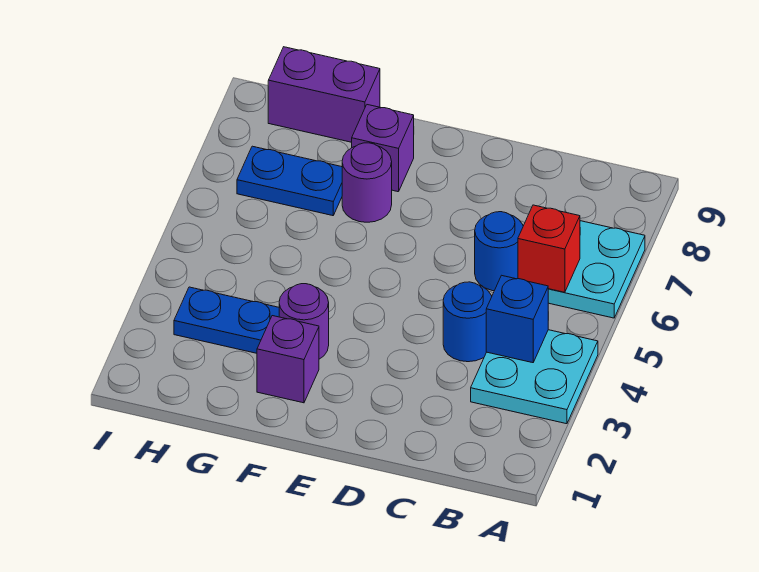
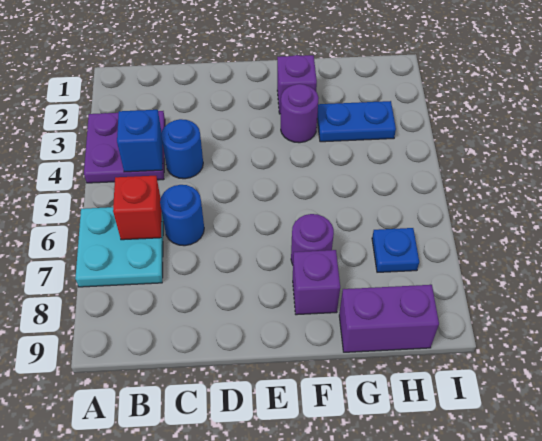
cyan 2x2 plate [471,330,598,424] -> purple 2x2 plate [84,111,165,183]
blue 1x2 plate [237,146,342,216] -> blue 1x1 plate [372,228,419,272]

